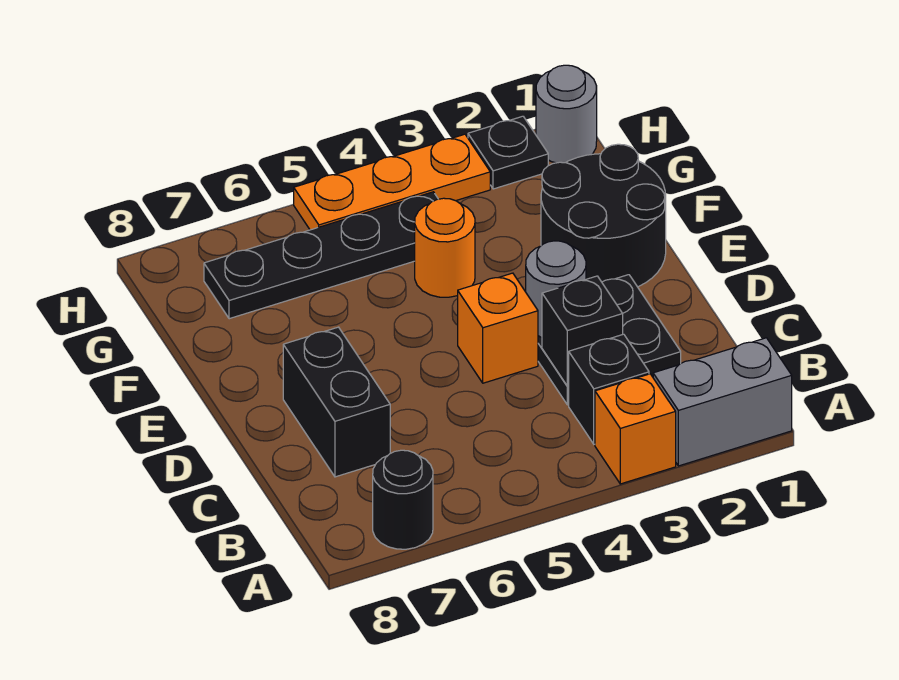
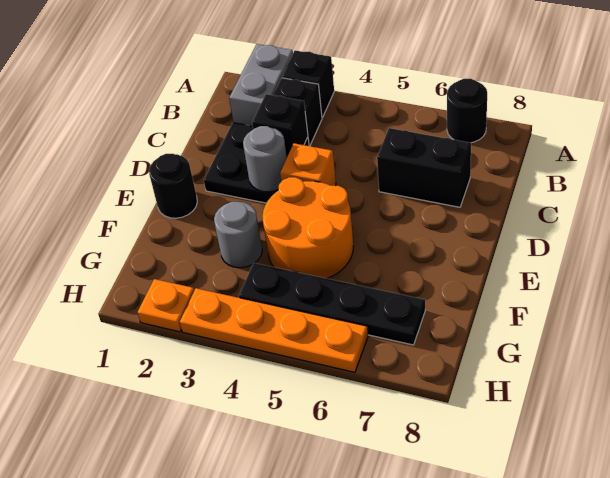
grey 1x2 brick [653,338,792,466] -> grey 1x2 brick turned to [229,44,293,126]
orange 1x1 brick [595,374,676,484] -> black 1x1 brick [282,50,334,118]
black 1x2 brick [283,327,390,477] -> black 1x2 brick turned to [377,128,471,207]
black 2x2 round brick [541,144,666,287] -> black 1x1 round brick [149,154,197,218]
orange 1x1 round brick [415,198,475,297] -> orange 2x2 round brick [263,177,353,279]
grey 1x1 round brick [536,65,597,163] -> grey 1x1 round brick moved to [214,202,262,268]
black 1x1 plate [468,116,548,189] -> orange 1x1 plate [138,279,194,332]
orange 1x3 plate [294,134,490,230] -> orange 1x4 plate [180,288,368,372]

